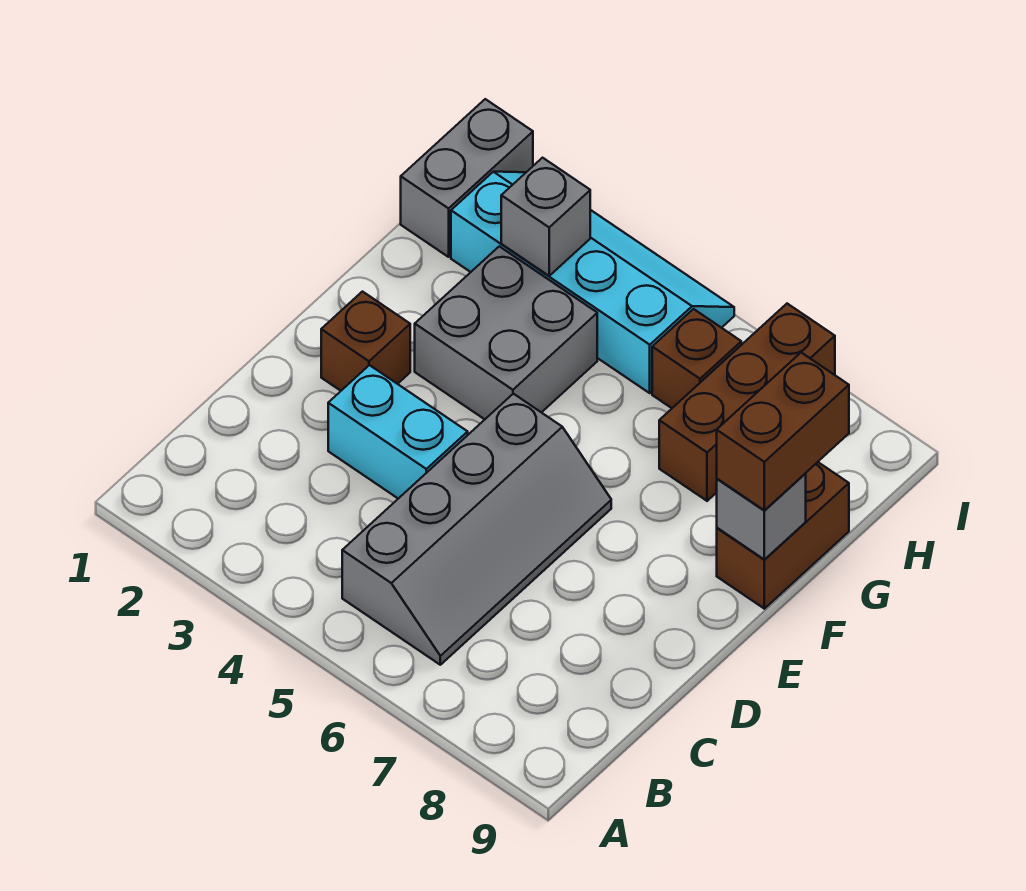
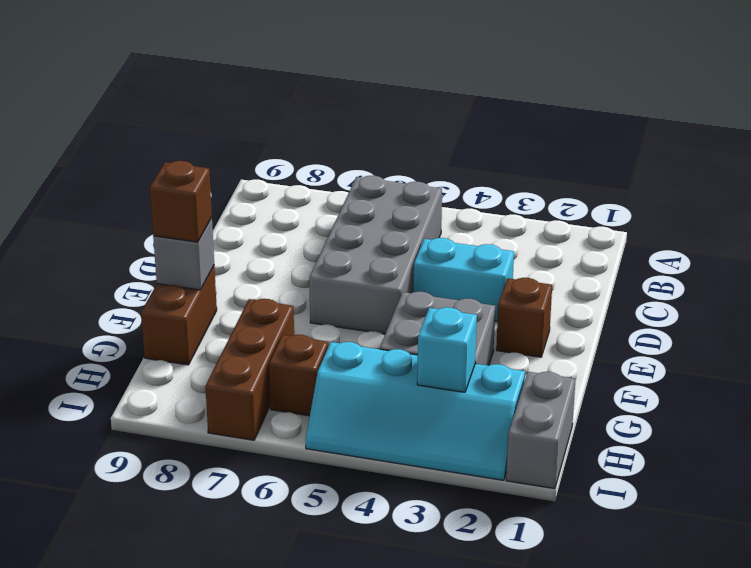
grey 2x4 slope [342,394,611,665] -> grey 2x4 brick [309,176,442,334]
brown 1x2 brick [717,353,849,510] -> brown 1x1 brick [150,161,212,242]
grey 1x1 brick [501,158,590,276] -> cyan 1x1 brick [417,307,477,392]

